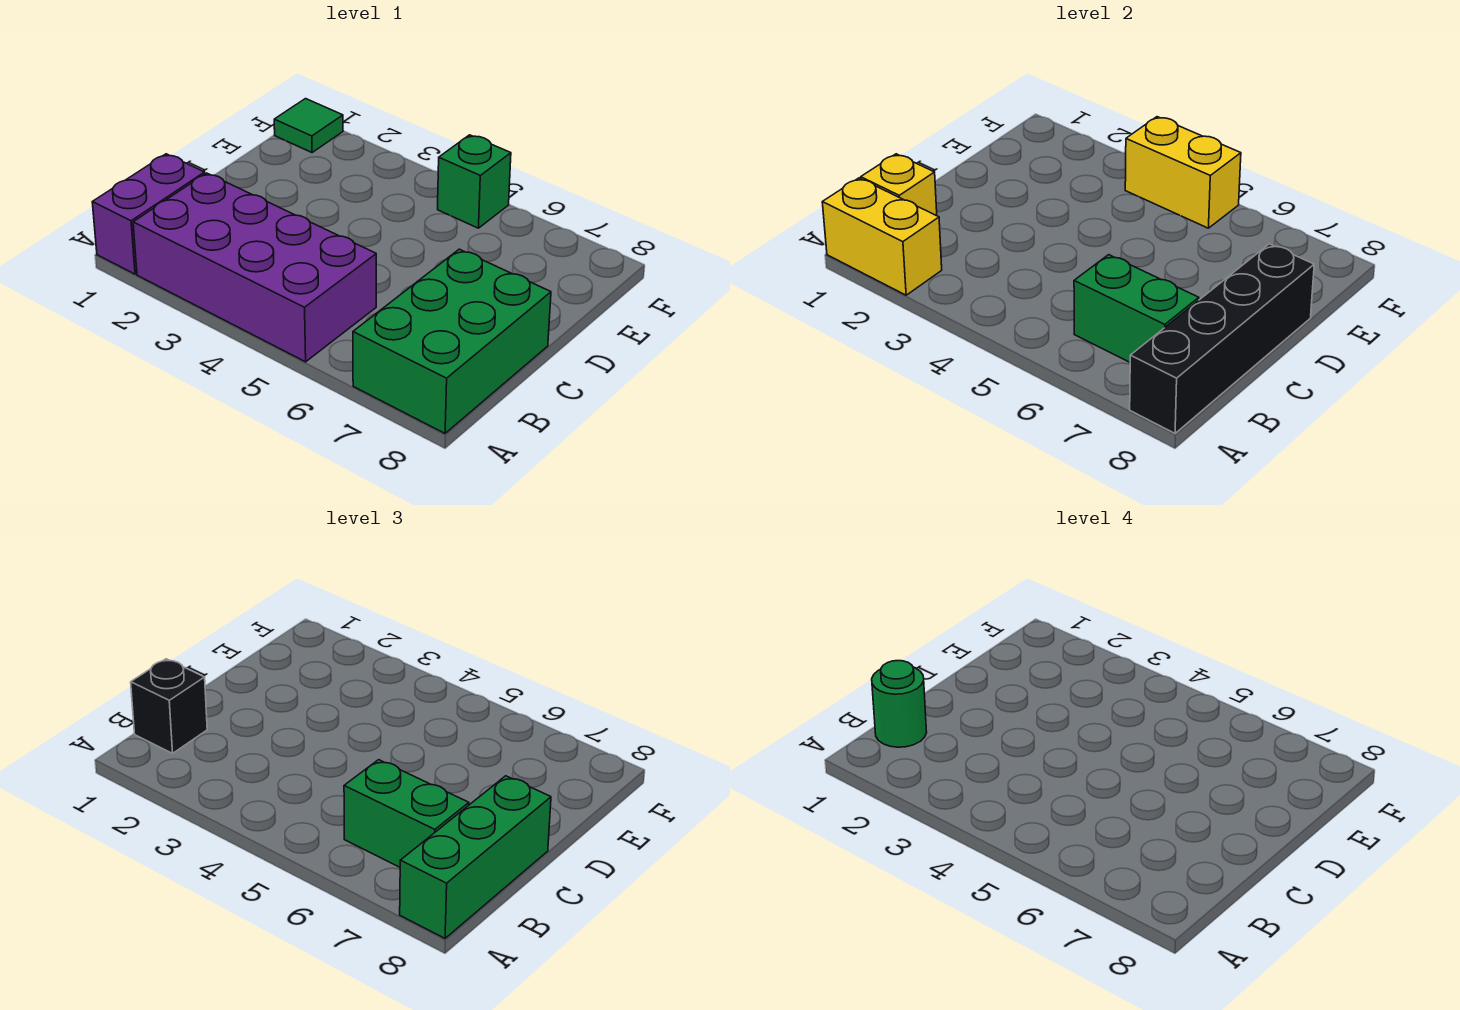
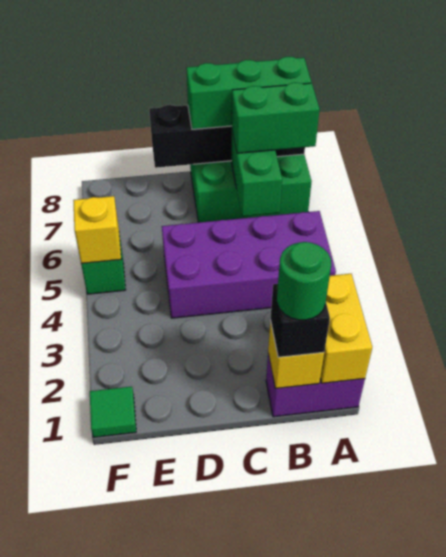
purple 2x4 brick [133,173,376,362] -> purple 2x4 brick turned to [162,211,336,318]
green 1x2 brick [344,760,469,867] -> green 1x2 brick turned to [232,82,320,153]
yellow 1x2 brick [1125,117,1241,228] -> yellow 1x1 brick [73,196,121,263]

